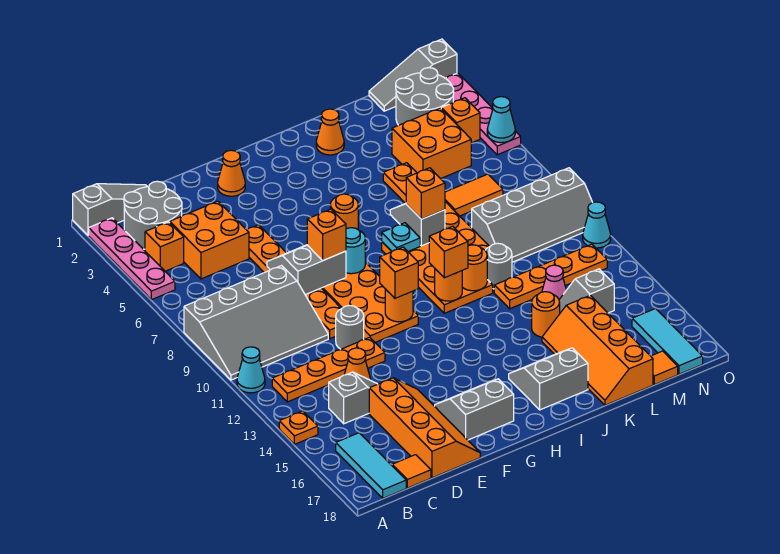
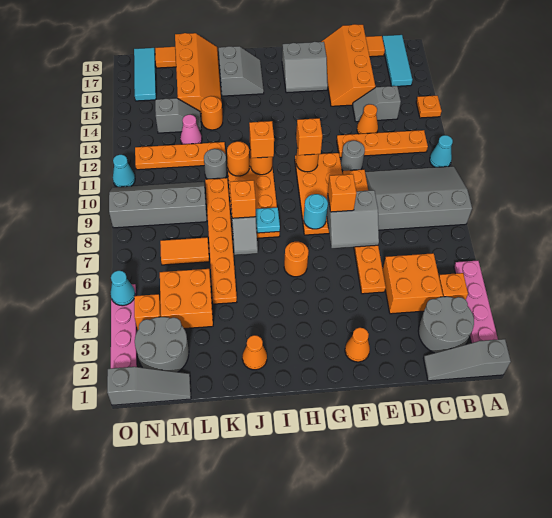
grey 2x2 slope [509,348,588,410] -> grey 2x2 slope turned to [219,46,264,96]

